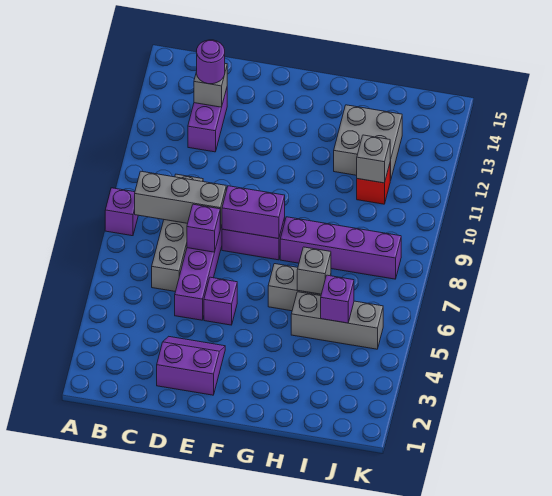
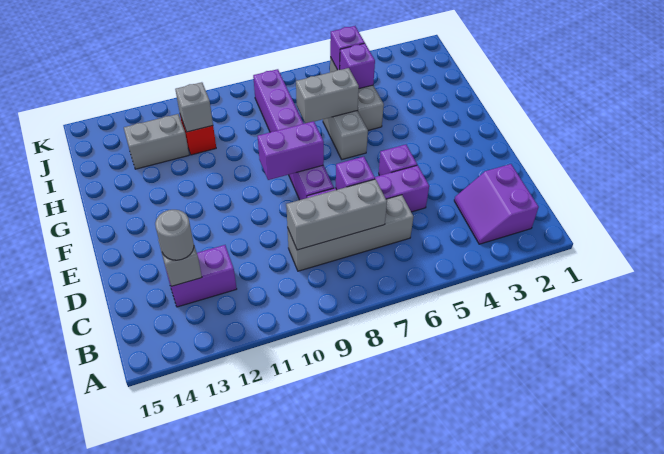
purple 1x1 brick [105,188,138,236] -> purple 1x1 brick moved to [330,26,365,70]
grey 1x3 brick [135,171,226,229] -> grey 1x3 brick turned to [286,179,387,250]
purple 1x1 round brick [197,40,225,84] -> grey 1x1 round brick [155,210,194,260]
purple 2x2 slope [157,336,225,395] -> purple 2x2 slope moved to [454,164,539,244]
purple 1x2 brick [222,186,285,239] -> purple 1x2 brick turned to [258,121,324,180]
grey 1x1 brick [297,247,331,294] -> grey 1x2 brick [296,68,359,123]
grey 2x2 brick [334,105,402,181] -> grey 1x2 brick [124,114,189,169]

